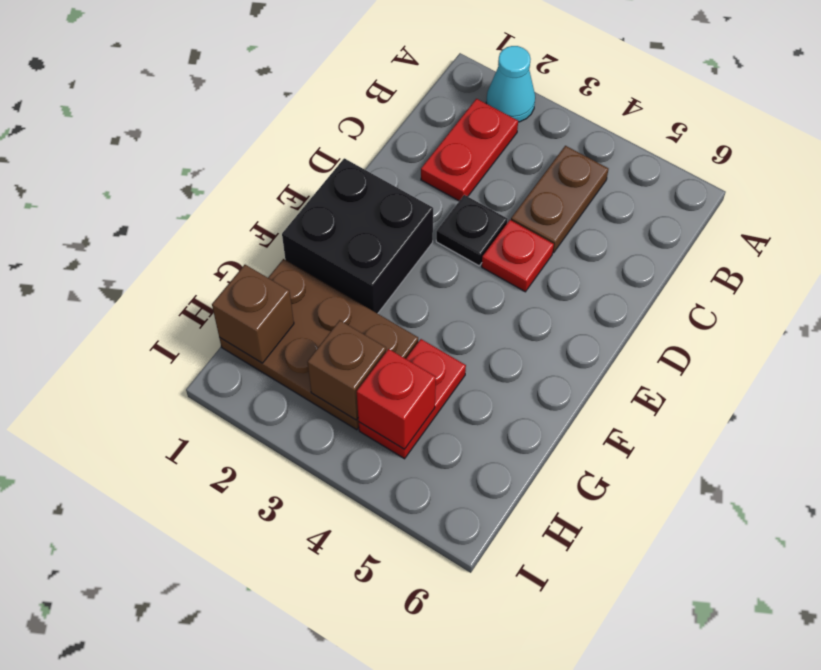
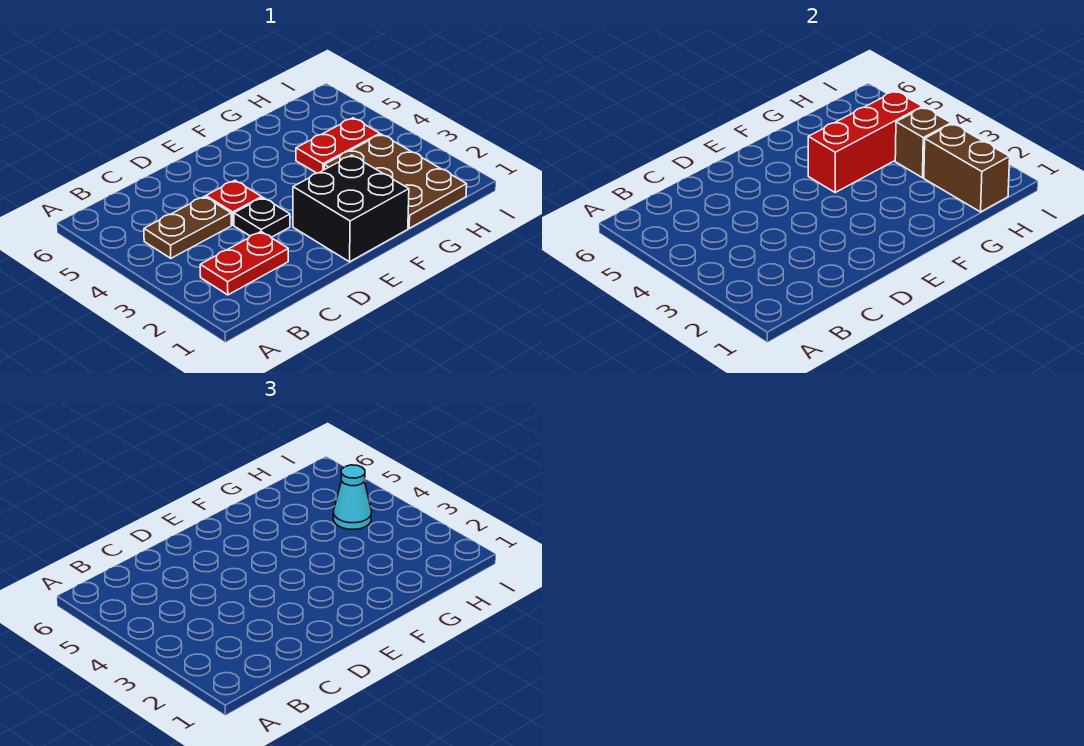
cyan 1x1 cone [486,46,535,122] -> cyan 1x1 cone moved to [333,465,372,529]
brown 1x1 brick [212,265,294,363] -> brown 1x2 brick [924,124,1010,212]
red 1x1 brick [357,349,436,449] -> red 1x3 brick [808,91,922,193]

